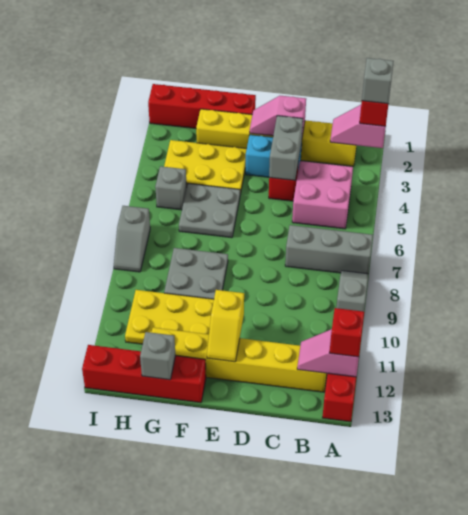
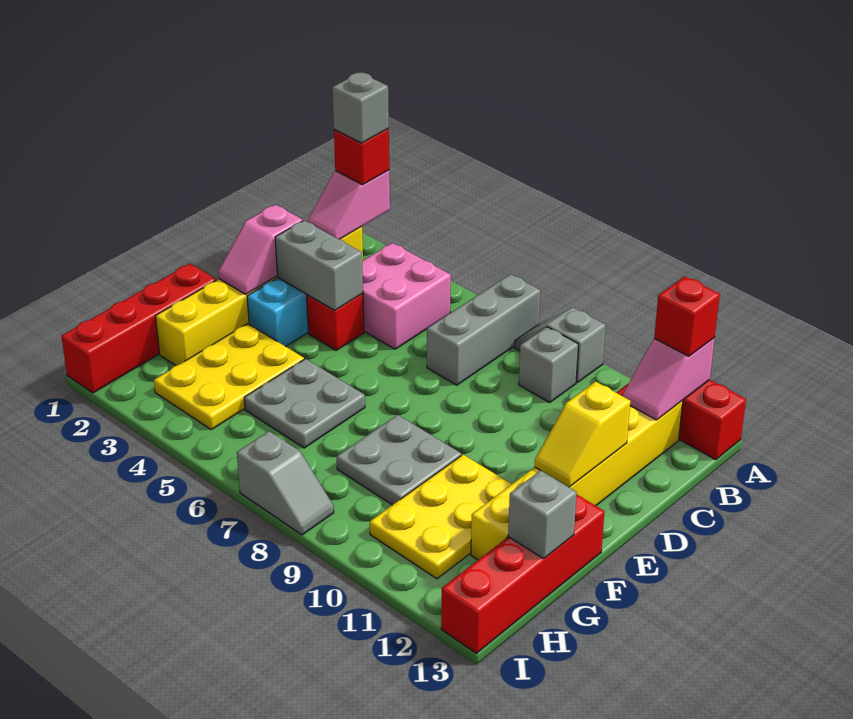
yellow 1x2 slope [207,290,244,362] -> yellow 1x2 slope turned to [535,382,630,487]
grey 1x1 brick [155,166,187,210] -> grey 1x1 brick moved to [519,327,578,402]

